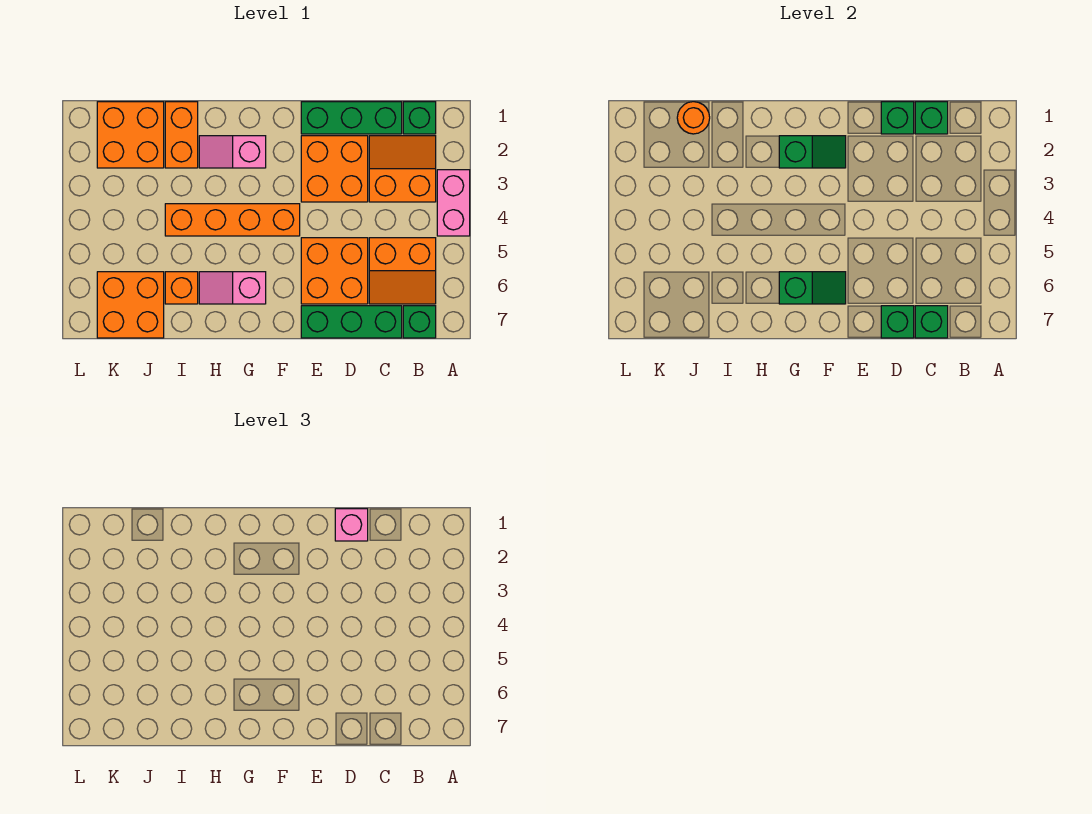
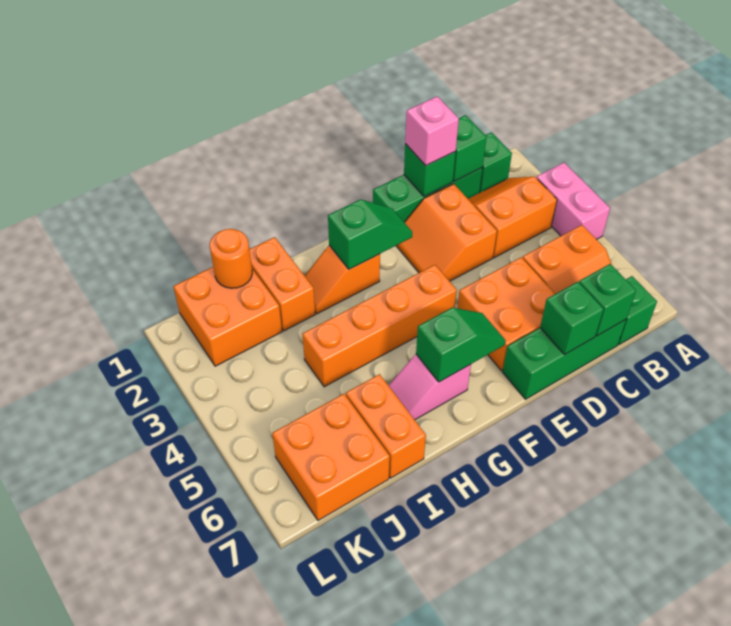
orange 2x2 brick [301,136,368,202] -> orange 2x2 slope [396,184,497,281]
pink 1x2 slope [199,136,266,168] -> orange 1x2 slope [305,245,380,314]
orange 1x1 brick [165,272,198,304] -> orange 1x2 brick [346,374,426,478]

